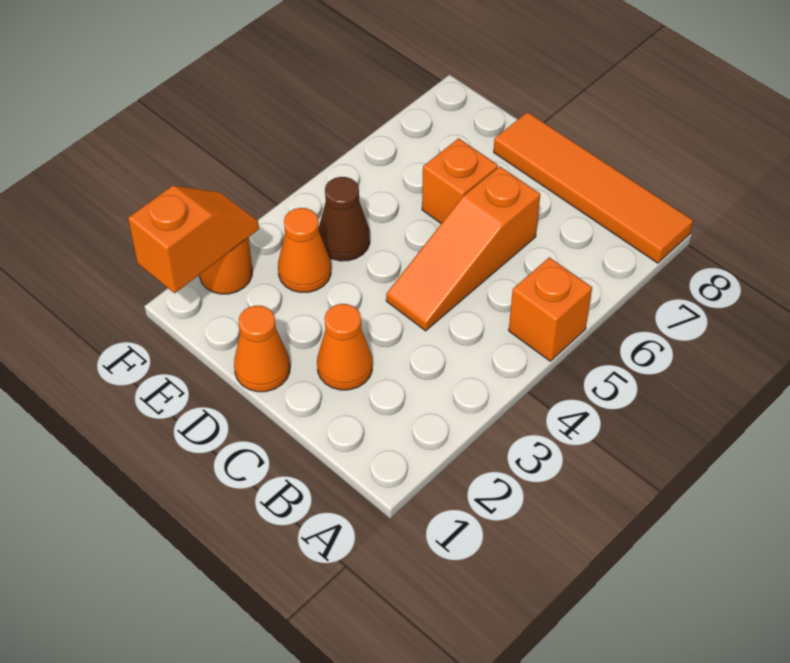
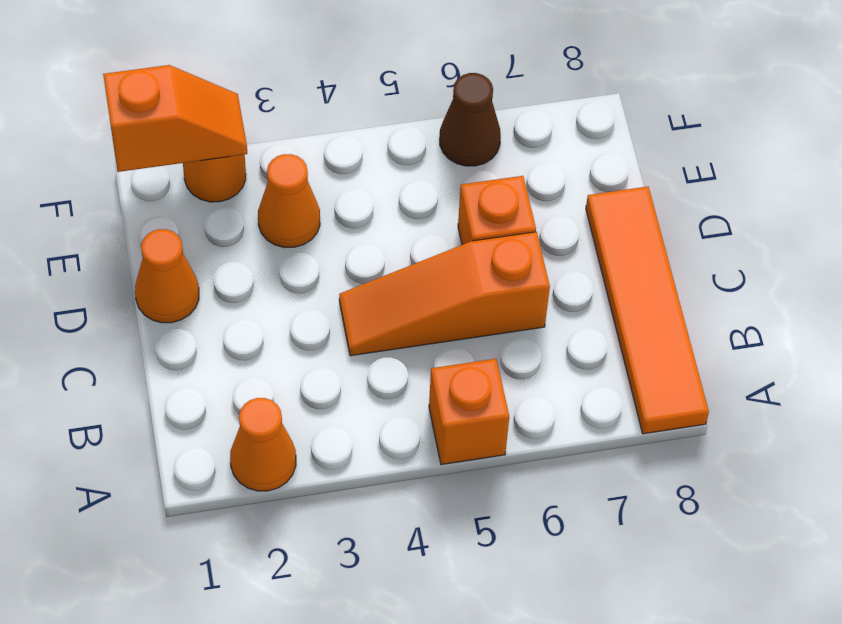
orange 1x1 cone [317,304,372,390] -> orange 1x1 cone moved to [230,398,296,491]
brown 1x1 cone [319,177,370,261] -> brown 1x1 cone moved to [440,73,501,166]

